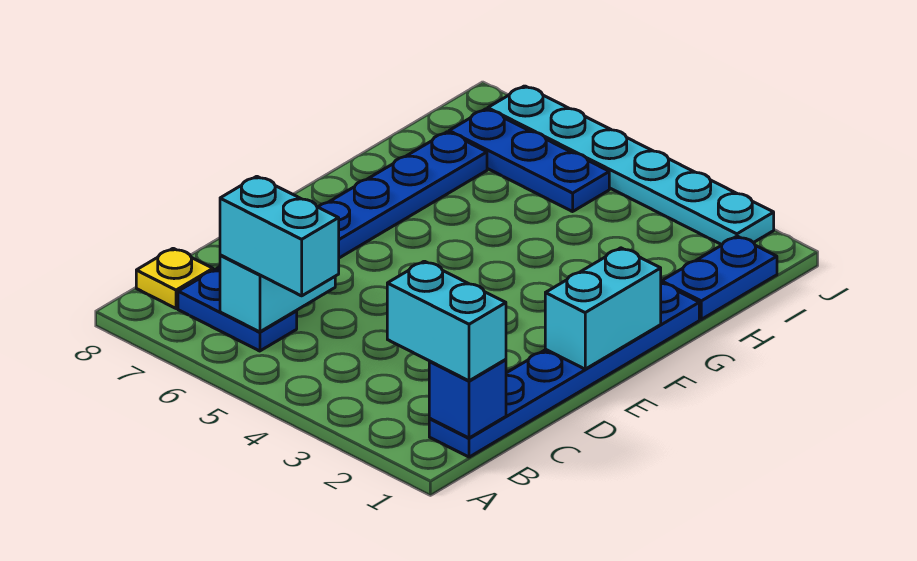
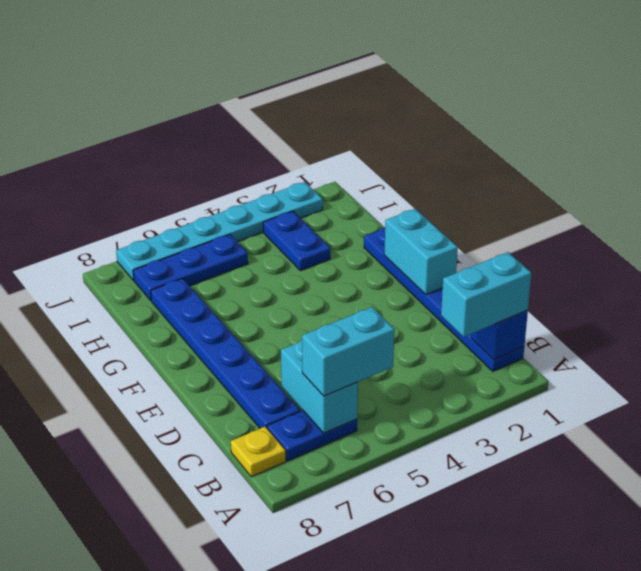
blue 1x2 plate [662,236,777,319] -> blue 1x2 plate moved to [263,211,330,271]

